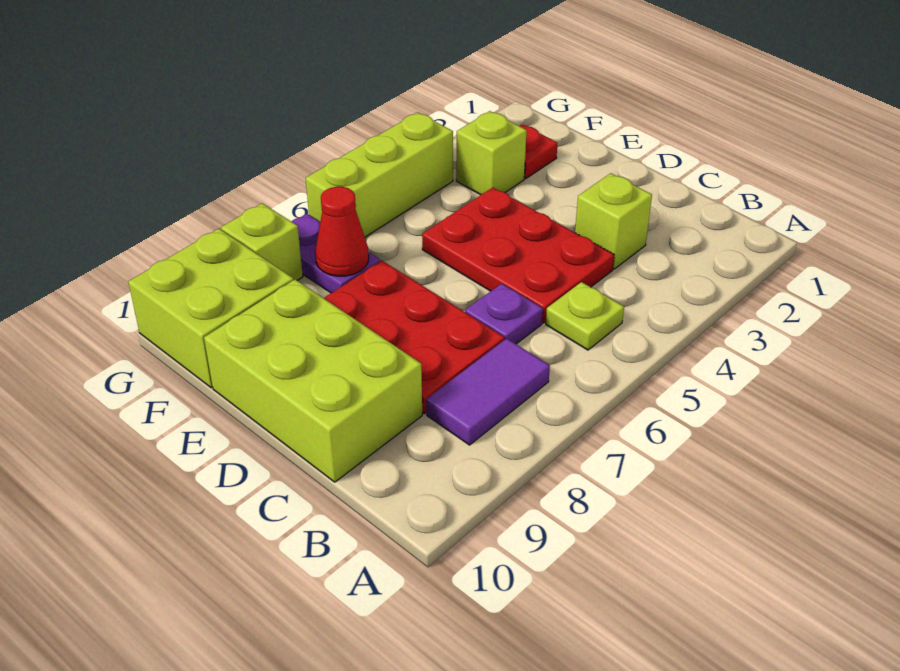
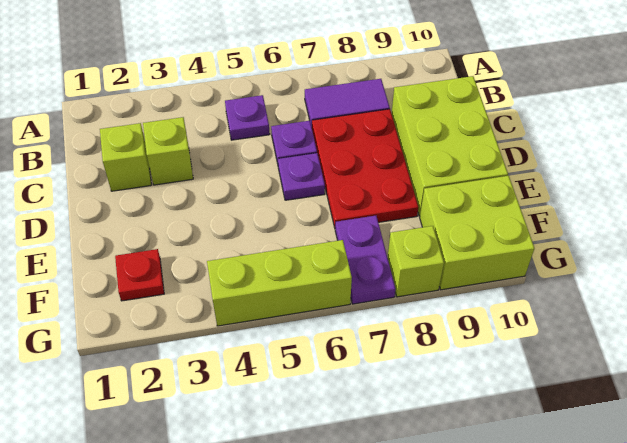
lime 1x1 plate [546,282,624,350] -> purple 1x1 plate [225,95,270,140]
red 2x3 plate [422,187,614,323] -> none
none -> purple 1x1 plate [278,153,325,200]
lime 1x1 brick [456,111,527,195] -> lime 1x1 brick moved to [100,123,151,191]
red 1x1 cone [315,187,369,276] -> none

